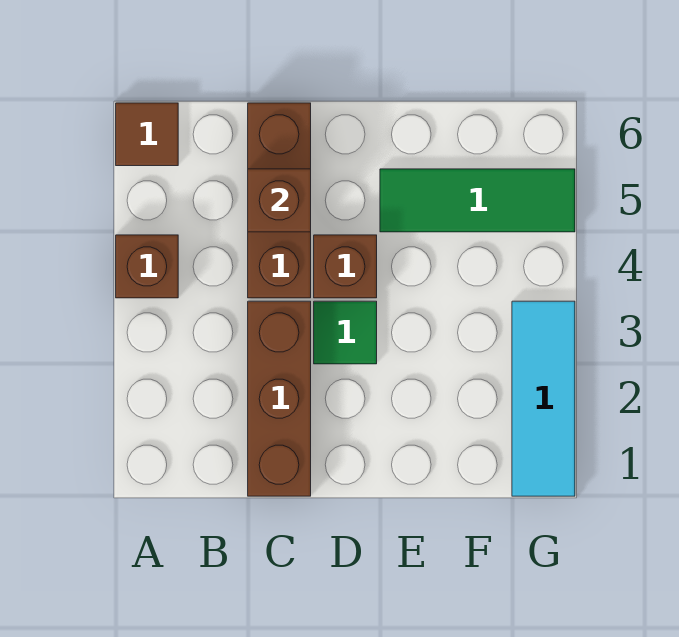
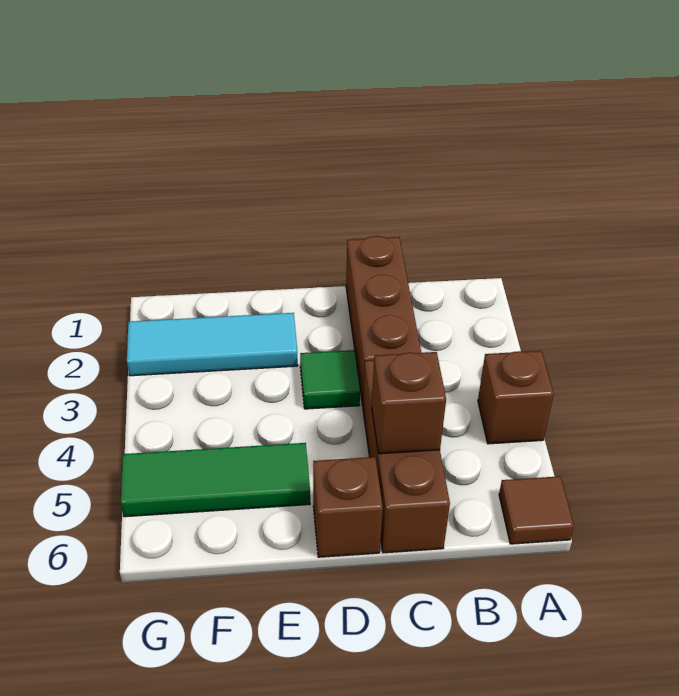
brown 1x1 brick [314,235,377,298] -> brown 1x1 brick moved to [313,457,383,557]
cyan 1x3 tile [512,301,575,496] -> cyan 1x3 tile turned to [127,313,298,376]

